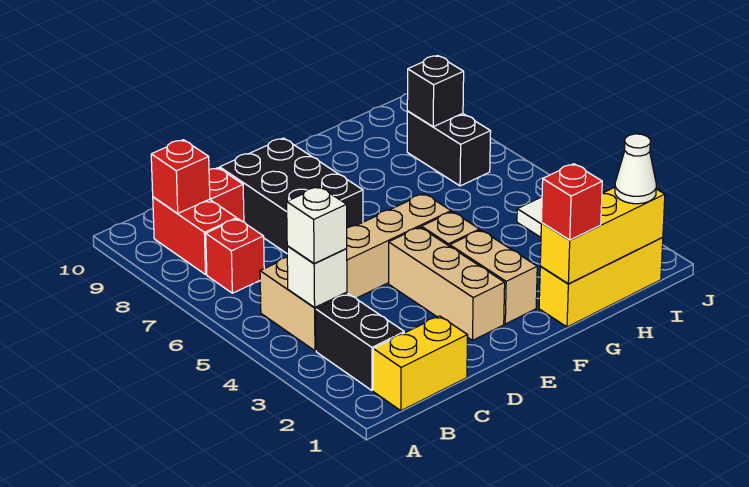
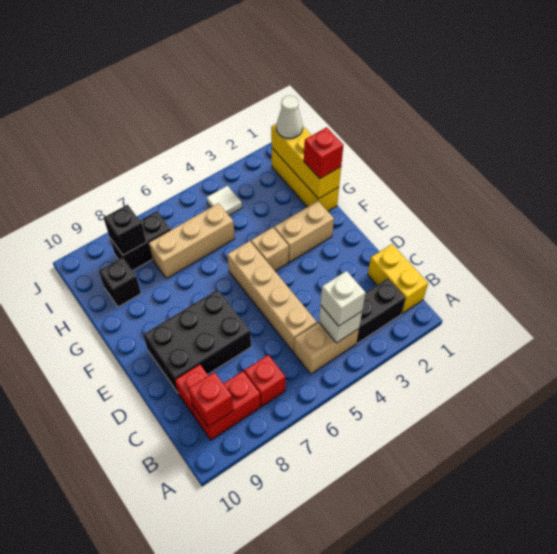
tan 1x3 brick [389,227,505,340] -> tan 1x3 brick moved to [149,203,235,279]
none -> black 1x1 brick [99,257,141,307]

